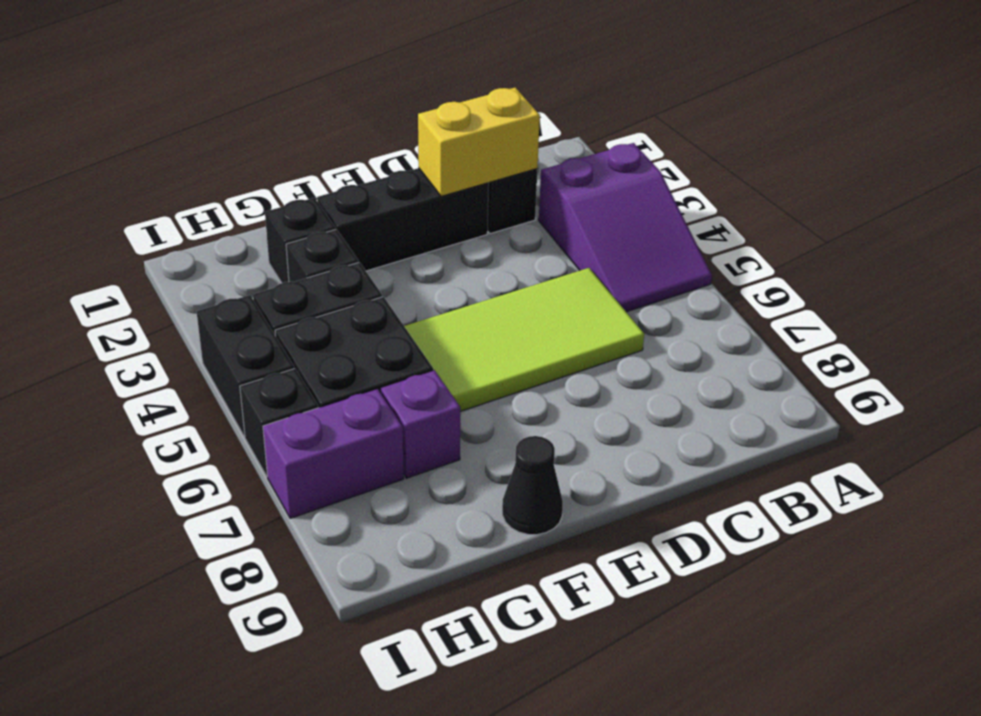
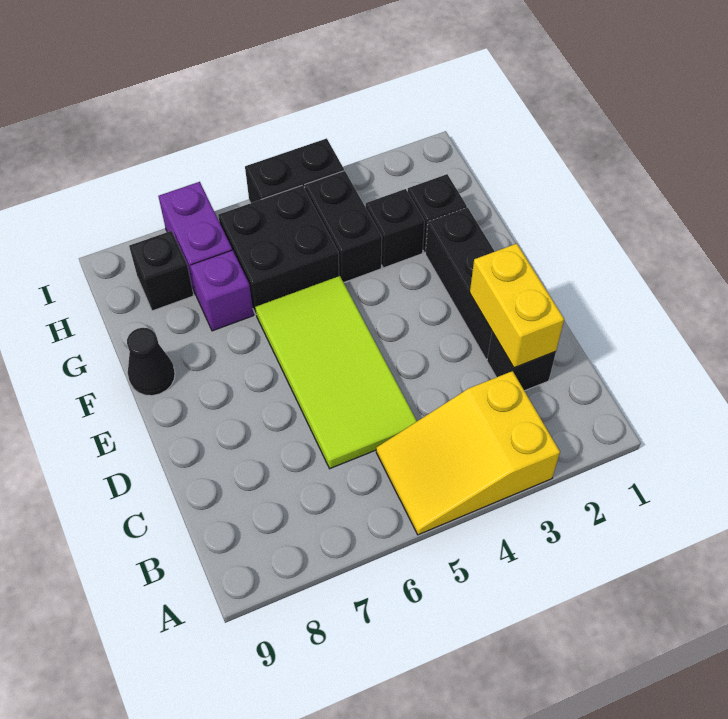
purple 2x3 slope [539,143,712,312] -> yellow 2x3 slope [376,371,560,535]
black 1x1 brick [240,368,318,476] -> black 1x1 brick moved to [129,231,194,311]

